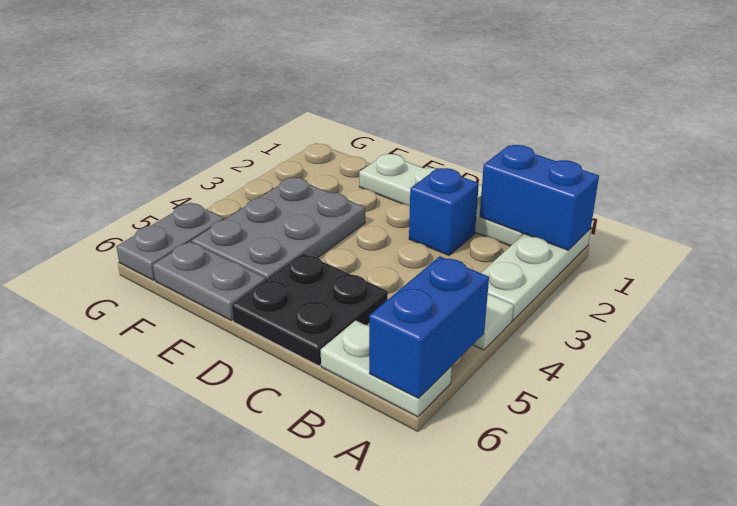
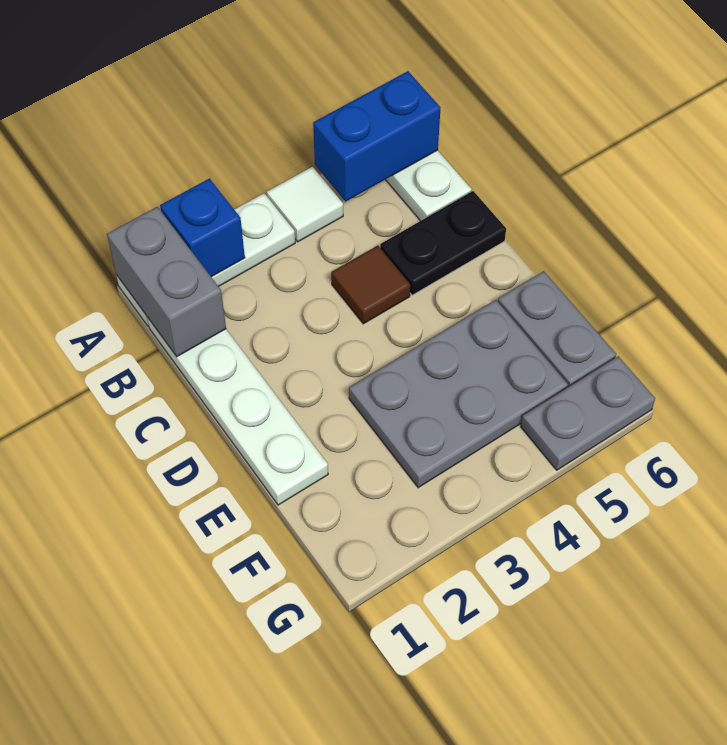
blue 1x2 brick [480,145,599,250] -> grey 1x2 brick [107,207,226,357]
blue 1x1 brick [409,168,479,255] -> blue 1x1 brick moved to [160,179,245,277]
none -> brown 1x1 tile [331,246,410,324]
black 2x2 plate [232,253,388,366] -> black 1x2 plate [380,191,506,295]

